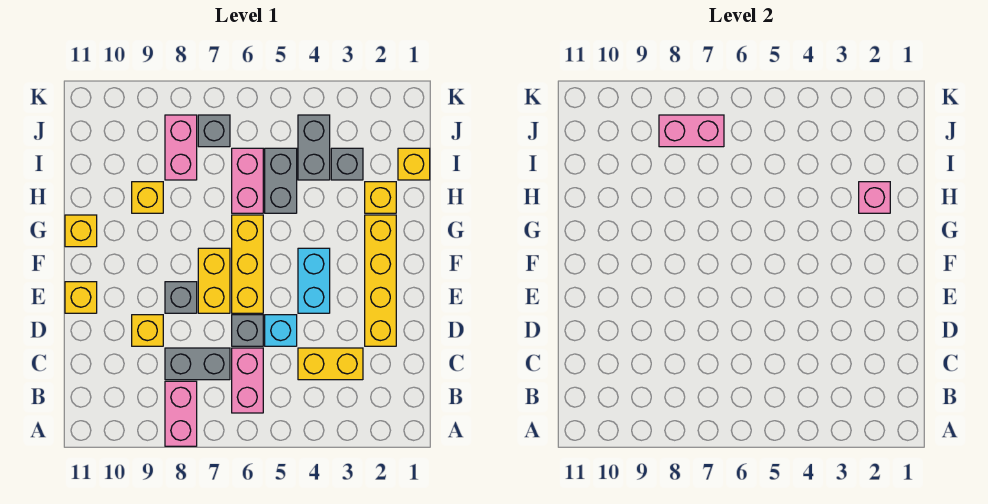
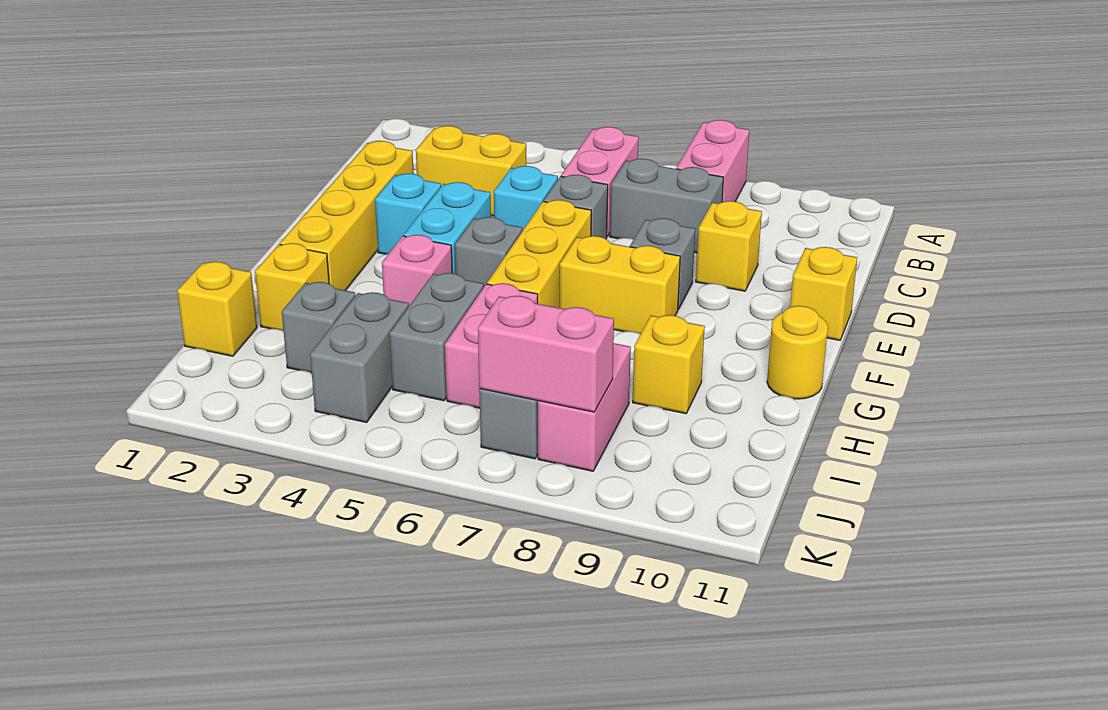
none -> cyan 1x1 brick [375,173,441,254]
yellow 1x2 brick [198,248,230,313] -> yellow 1x2 brick turned to [560,236,680,334]
none -> grey 1x1 brick [455,217,522,286]
yellow 1x1 brick [65,215,97,247] -> yellow 1x1 round brick [767,306,828,399]
pink 1x1 brick [859,182,890,213] -> pink 1x1 brick moved to [382,235,452,306]

